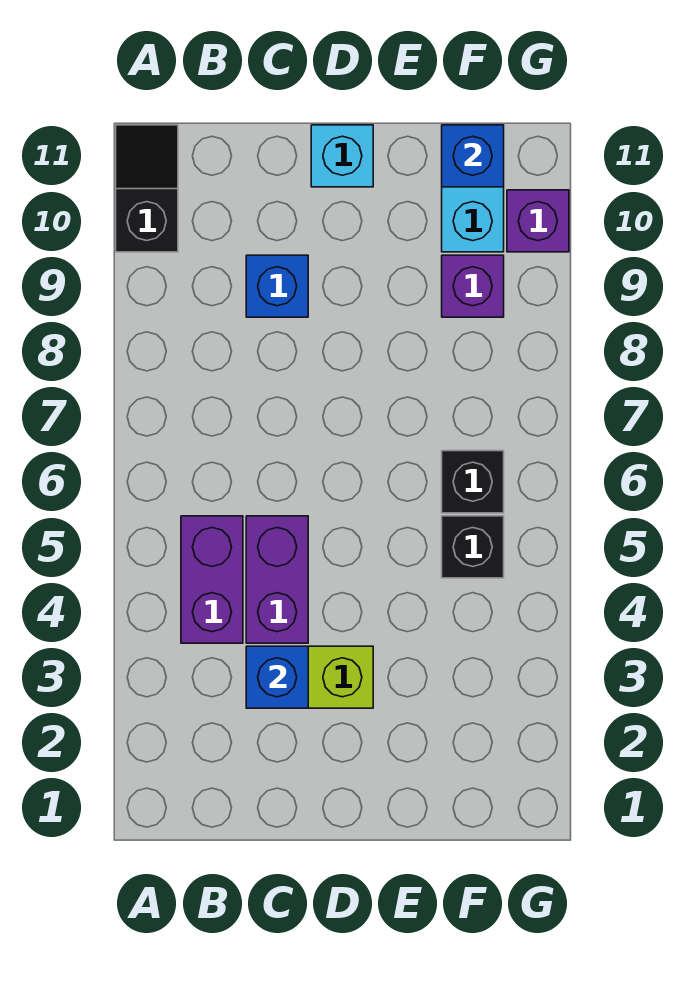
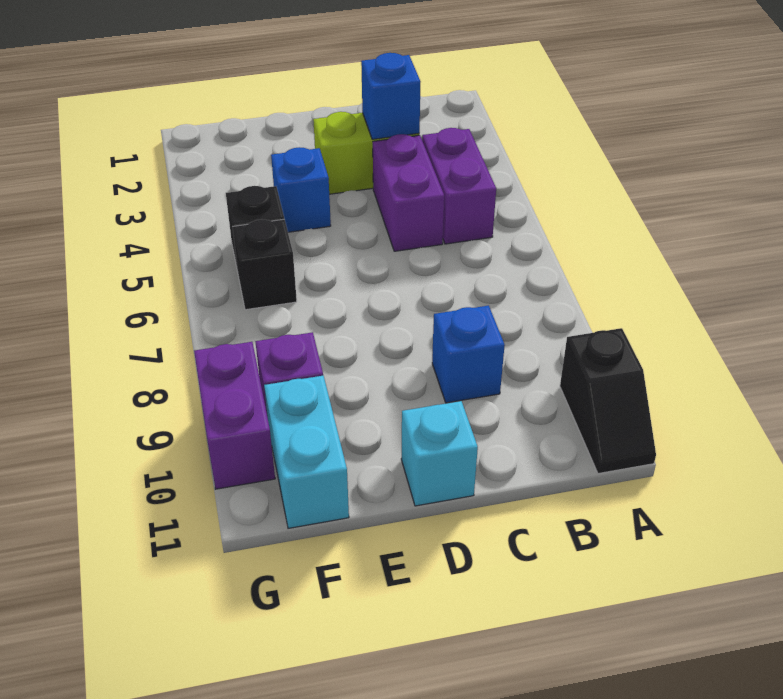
blue 1x1 brick [442,125,504,187] -> blue 1x1 brick moved to [271,147,331,232]
purple 1x1 brick [507,190,569,252] -> purple 1x2 brick [194,342,275,489]

